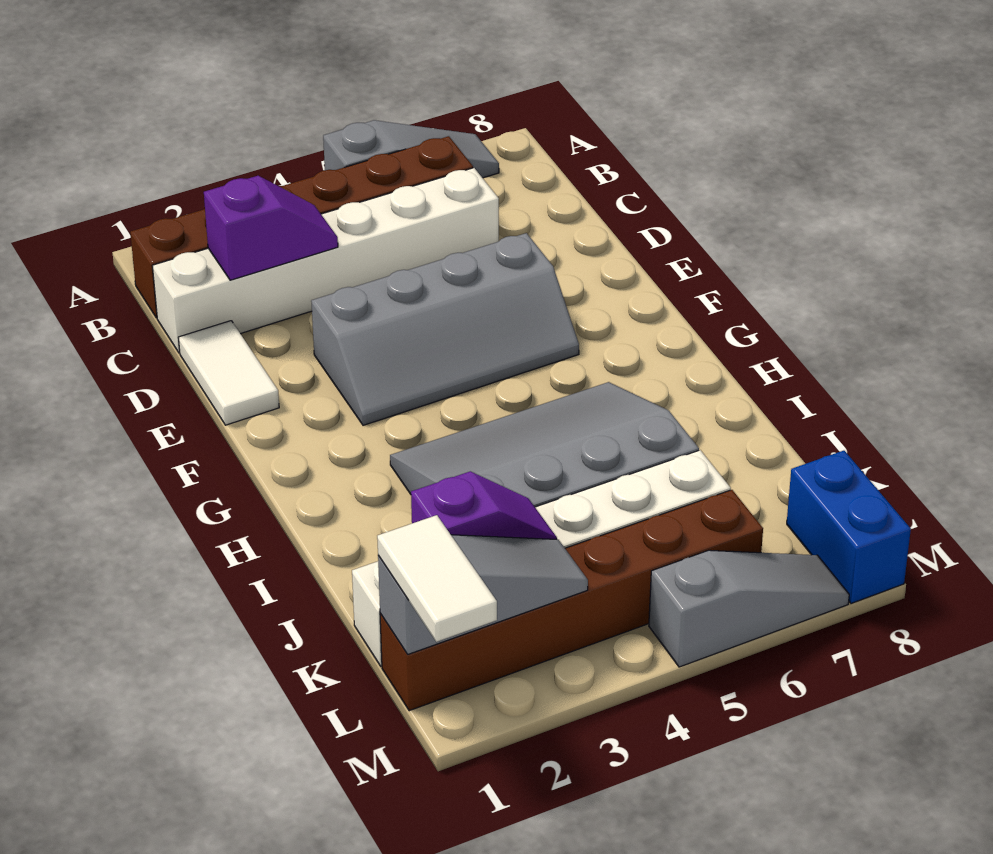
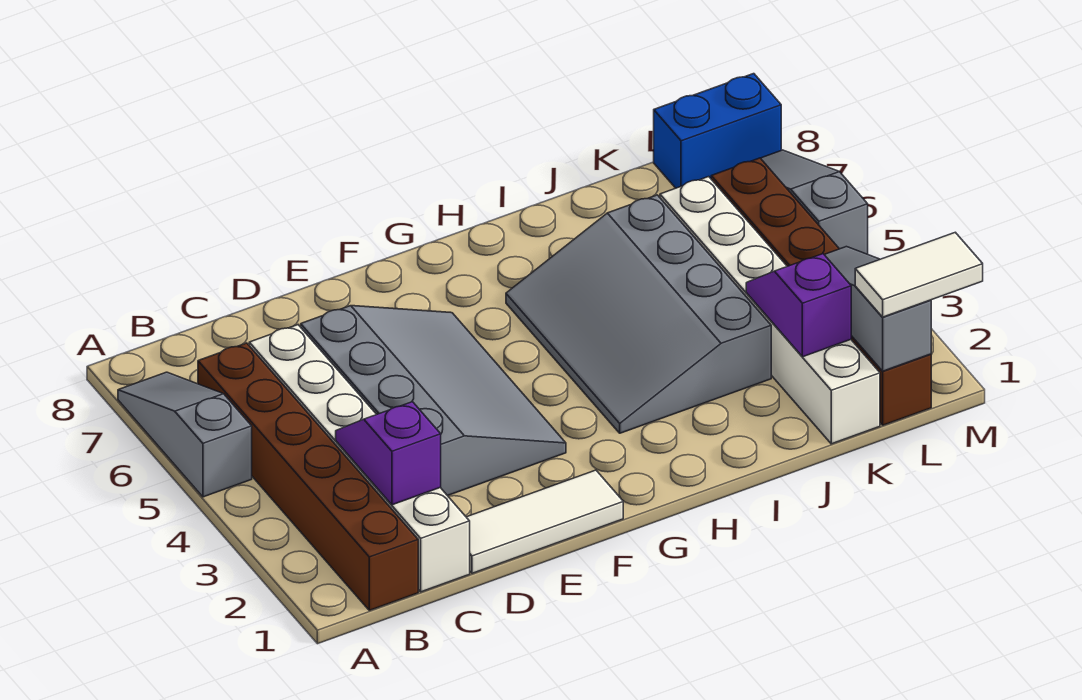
white 1x2 tile [178,321,279,425] -> white 1x3 tile [467,470,623,573]
grey 2x4 slope [311,233,579,425] -> grey 3x4 slope [301,306,566,496]

